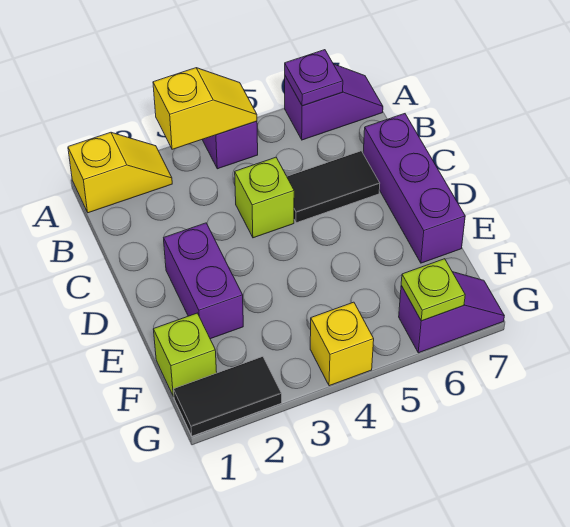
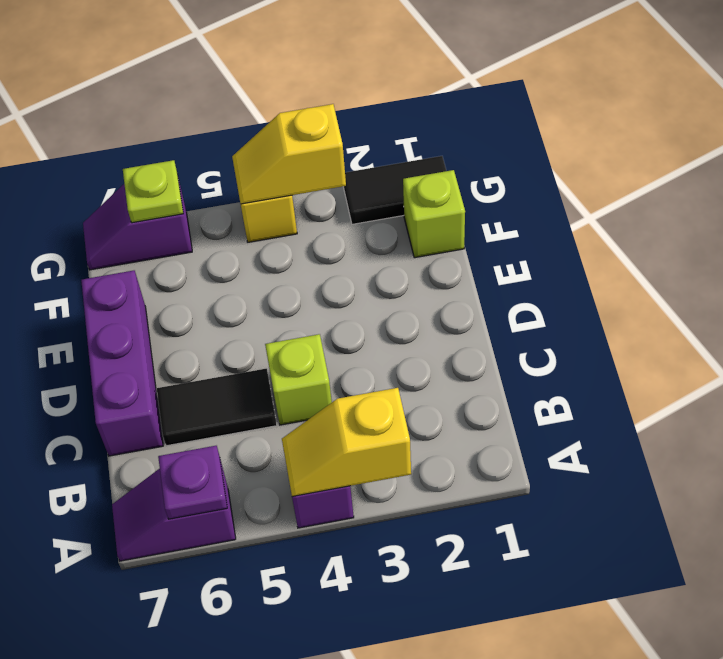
yellow 1x2 slope [68,132,172,213] -> yellow 1x2 slope moved to [232,104,346,204]
purple 1x2 brick [164,223,243,339] -> none

